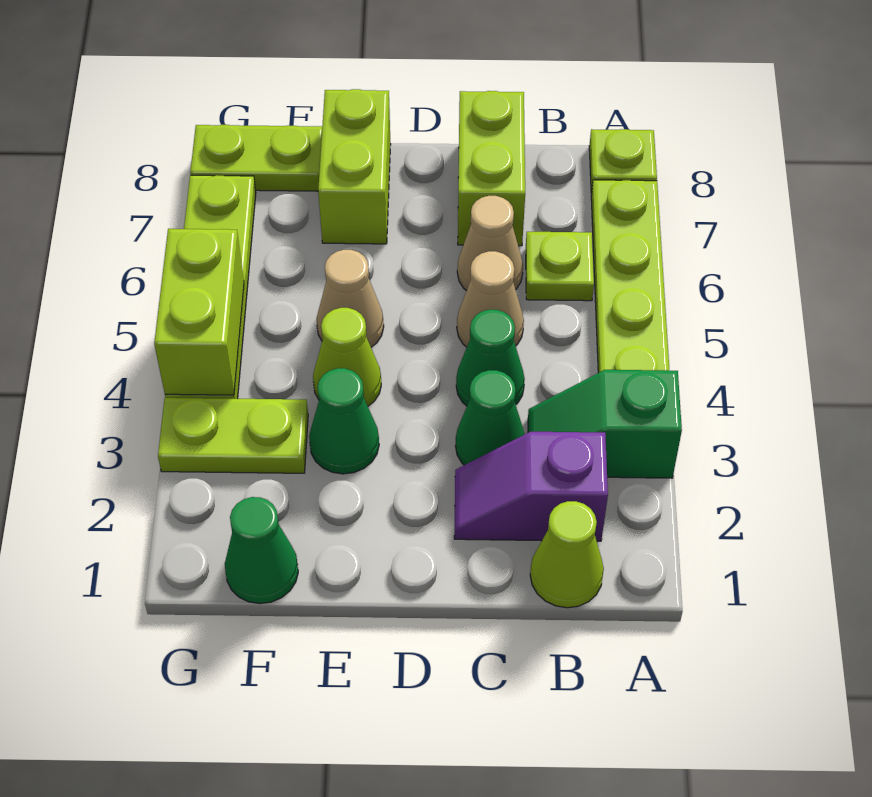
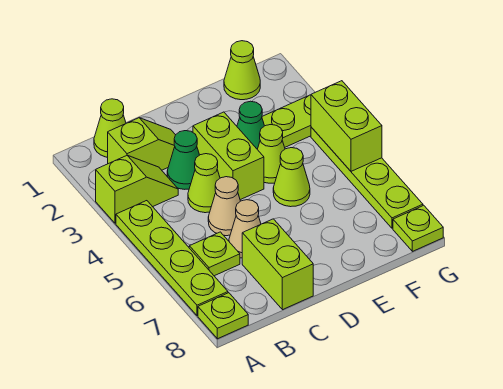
green 1x2 slope [528,370,682,478] -> lime 1x2 slope [96,155,178,223]
purple 1x2 slope [454,432,608,541] -> lime 1x2 slope [108,118,175,170]
green 1x1 cone [456,310,525,406] -> lime 1x1 cone [188,154,220,213]
tan 1x1 cone [317,250,384,347] -> lime 1x1 cone [273,148,310,207]
lime 1x2 brick [318,89,391,244] -> lime 1x2 brick moved to [193,112,264,200]
green 1x1 cone [225,497,298,604] -> lime 1x1 cone [224,41,260,100]
lime 1x2 plate [190,125,322,191] -> lime 1x1 plate [393,205,443,251]

